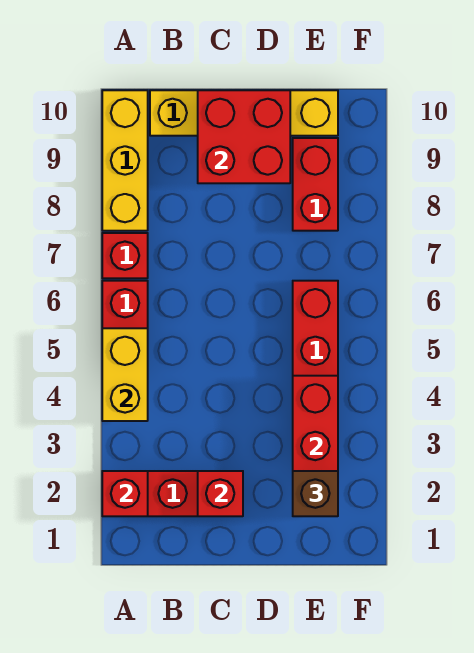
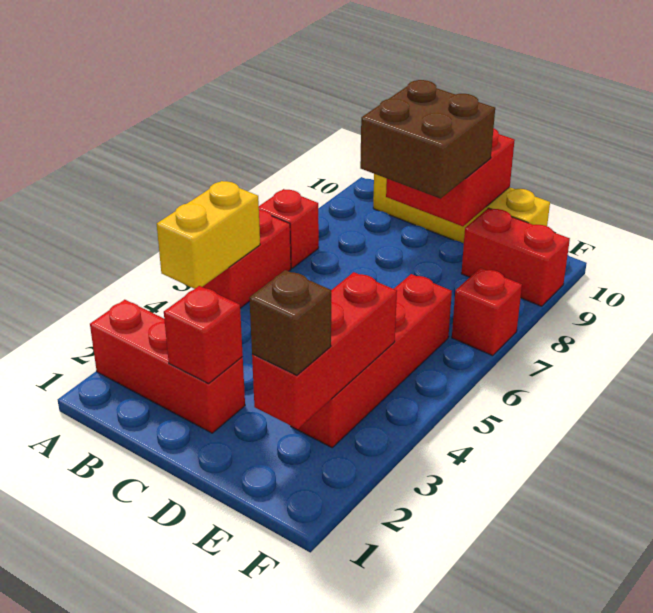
red 1x1 brick [102,471,148,516] -> red 1x1 brick moved to [452,268,522,356]
yellow 1x3 brick [102,90,148,231] -> none
none -> brown 2x2 brick [360,80,495,199]
red 1x2 brick [293,138,338,231] -> red 1x2 brick turned to [461,208,570,306]

